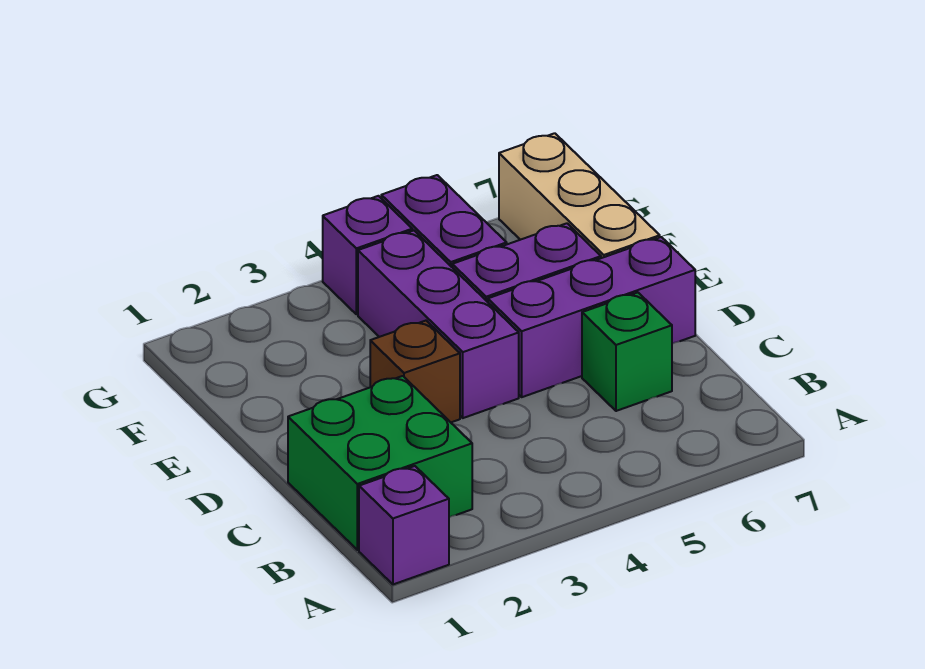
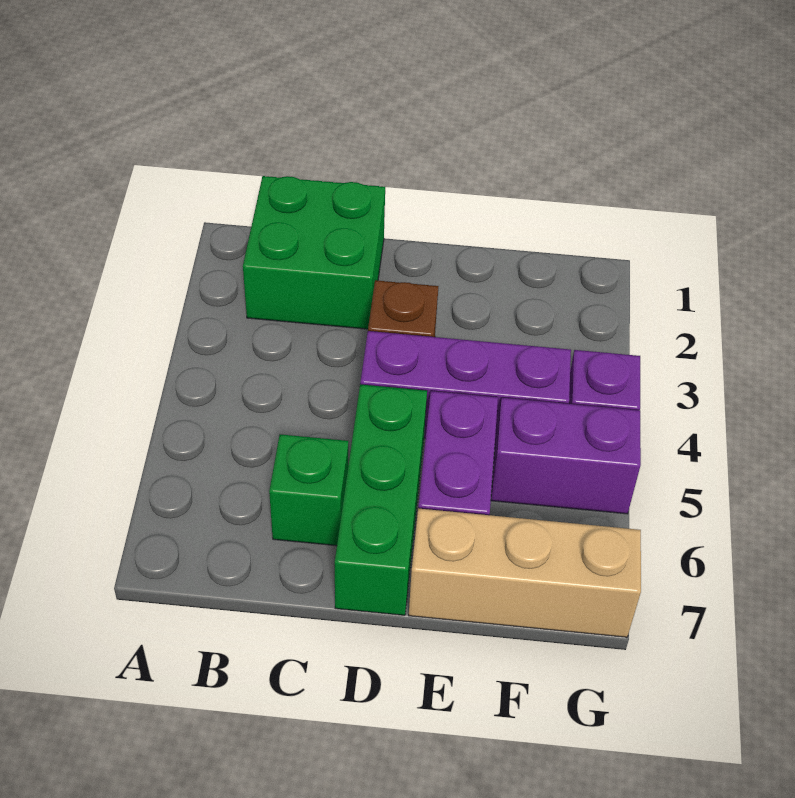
purple 1x1 brick [359,466,449,584] -> none
purple 1x3 brick [488,237,695,397] -> green 1x3 brick [335,384,427,615]

